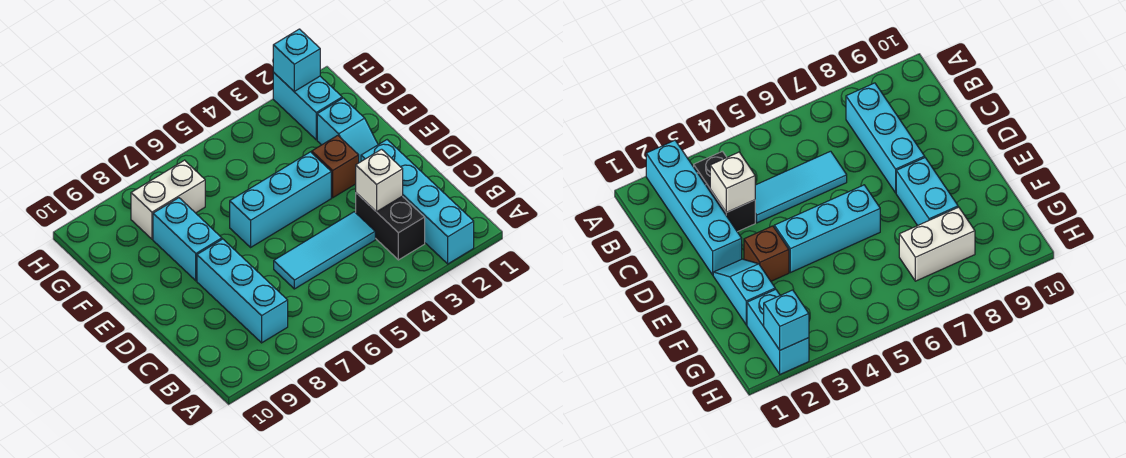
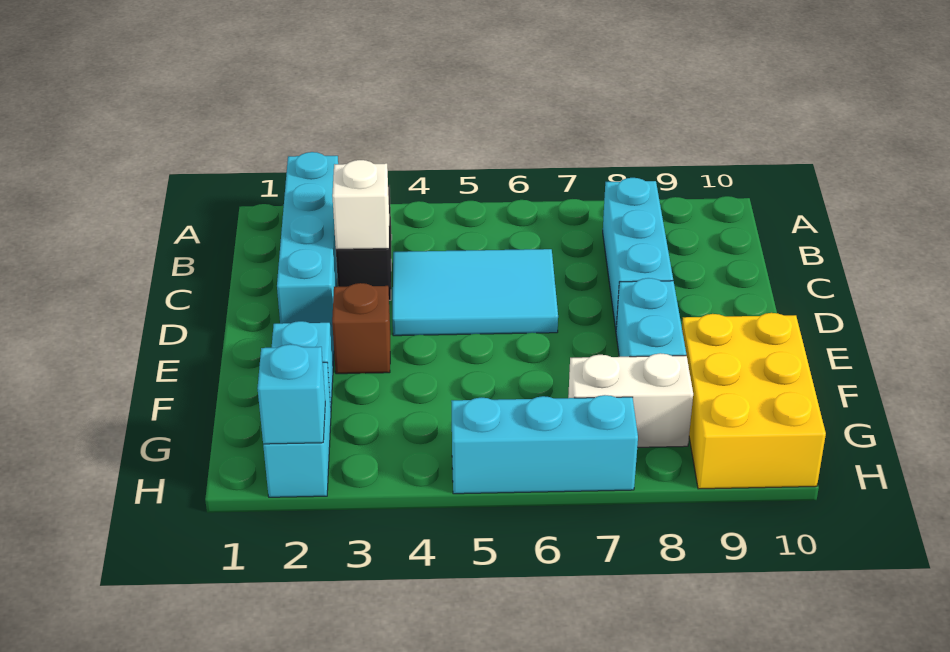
cyan 1x3 tile [274,212,375,289] -> cyan 2x3 tile [393,249,558,336]
cyan 1x3 brick [230,152,331,247] -> cyan 1x3 brick moved to [451,395,638,494]
none -> yellow 2x3 brick [682,313,826,489]

